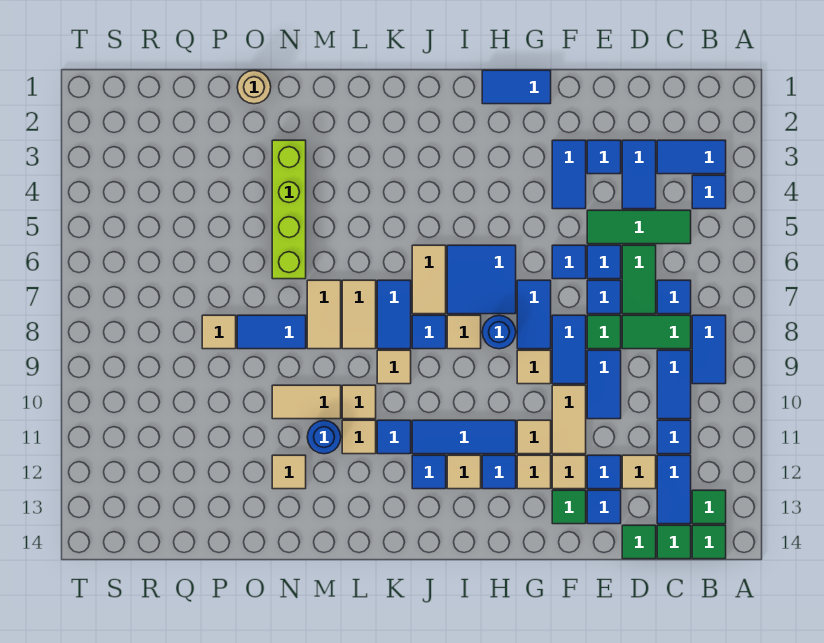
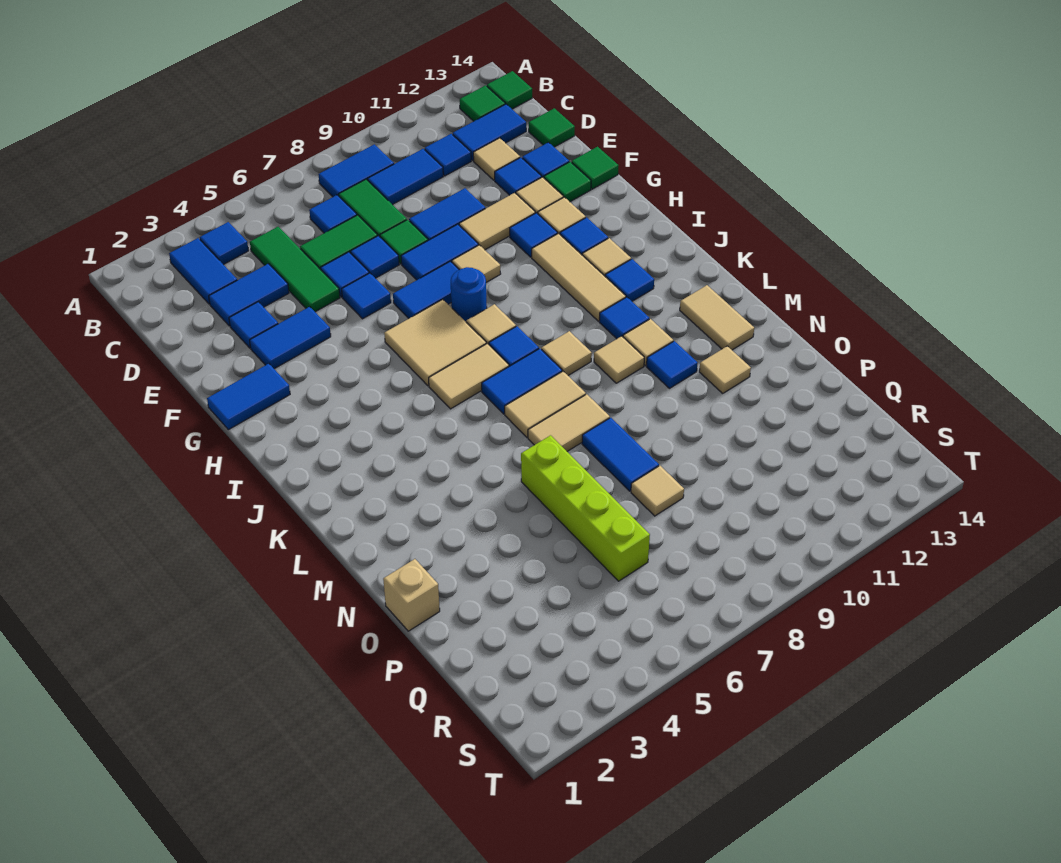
green 1x1 tile [657,525,691,559] -> green 1x1 tile moved to [572,147,619,189]
blue 1x2 tile [482,70,551,104] -> blue 1x2 tile turned to [207,364,290,430]
tan 1x1 tile [517,420,551,454] -> blue 1x1 tile [510,213,558,257]
blue 2x2 tile [447,245,516,314] -> tan 2x2 tile [384,299,486,386]
blue 1x3 tile [412,420,516,454] -> tan 1x3 tile [532,234,626,321]
tan 1x2 tile [272,385,341,419] -> tan 1x2 tile moved to [680,285,754,350]
blue 1x1 round brick [307,421,341,454] -> blue 1x1 tile [647,341,697,388]
lime 1x4 brick [272,140,306,279] -> lime 1x4 brick turned to [521,435,650,581]
tan 1x1 round brick [237,71,271,104] -> tan 1x1 brick [383,559,440,631]

